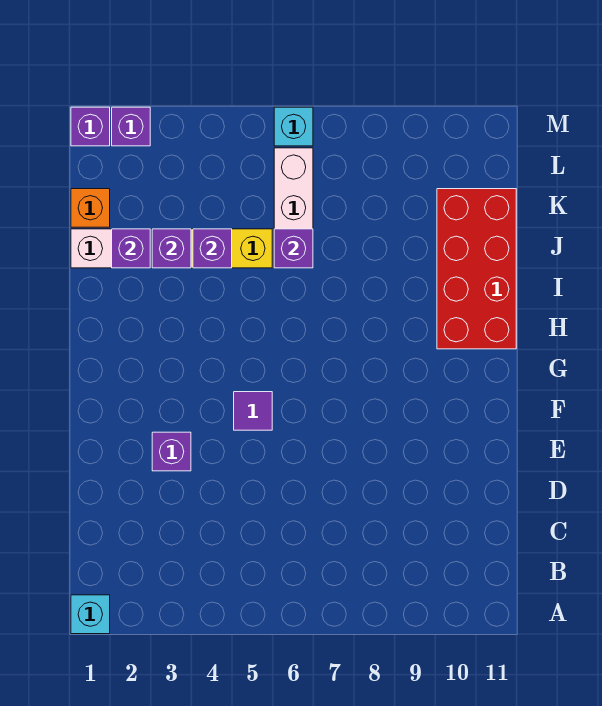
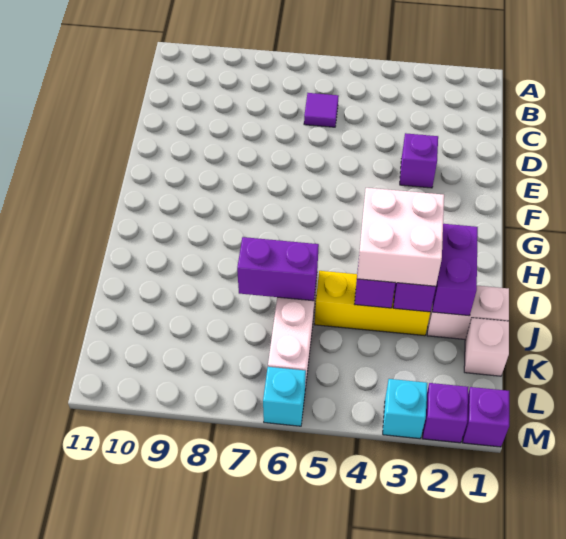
cyan 1x1 brick [71,595,110,634] -> cyan 1x1 brick moved to [383,379,427,439]
purple 1x1 tile [234,392,272,430] -> purple 1x1 tile moved to [304,93,338,127]
red 2x4 brick [437,189,516,349] -> none
none -> white 2x2 brick [357,188,444,286]
purple 1x1 brick [112,229,150,268] -> purple 1x2 brick [432,224,478,316]
purple 1x1 brick [274,229,313,268] -> purple 1x2 brick [237,237,319,301]
orange 1x1 brick [71,189,110,227] -> white 1x1 brick [464,318,509,376]

